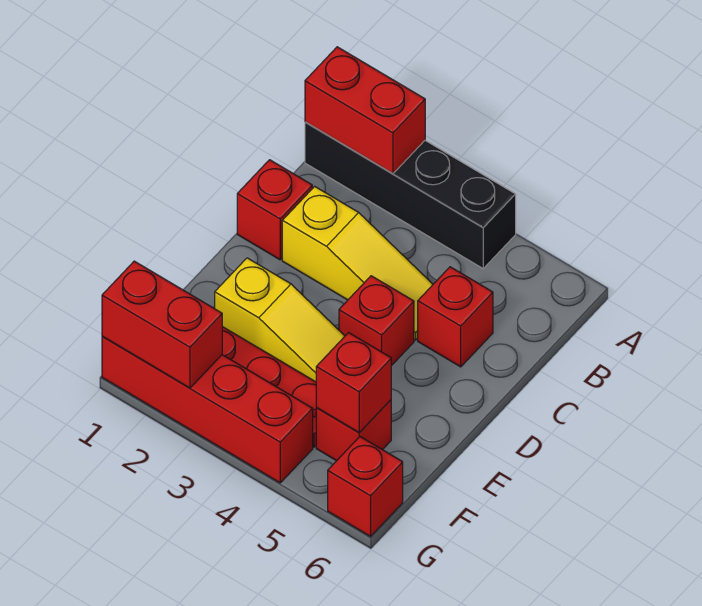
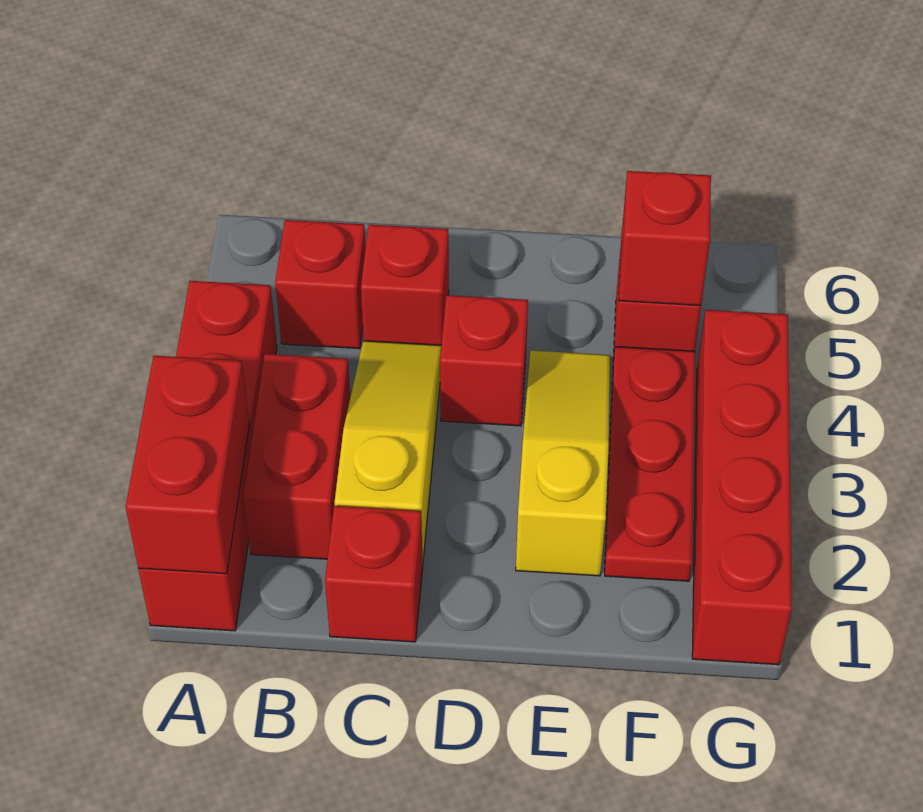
black 1x4 brick [305,122,516,268] -> red 1x4 brick [138,281,277,631]
red 1x2 brick [102,261,222,388] -> red 1x2 brick moved to [243,354,350,559]
red 1x1 brick [328,437,403,537] -> red 1x1 brick moved to [275,220,366,349]

